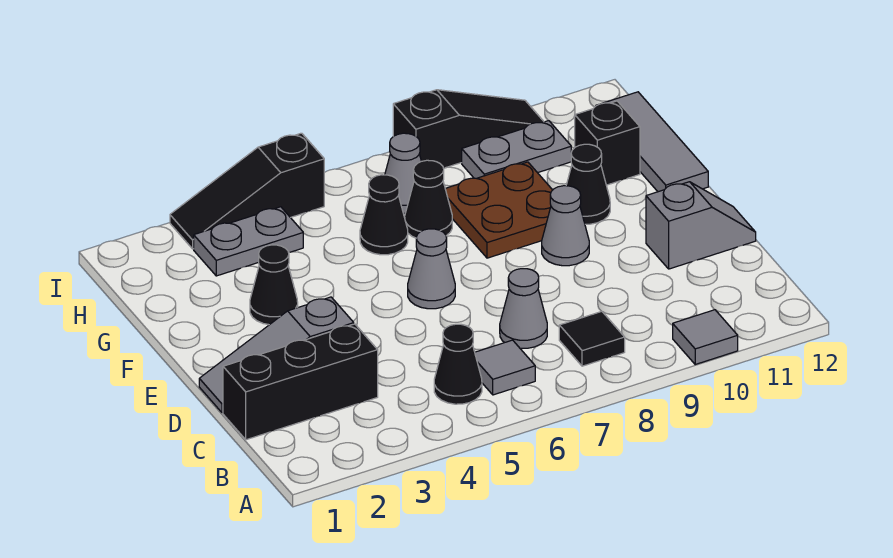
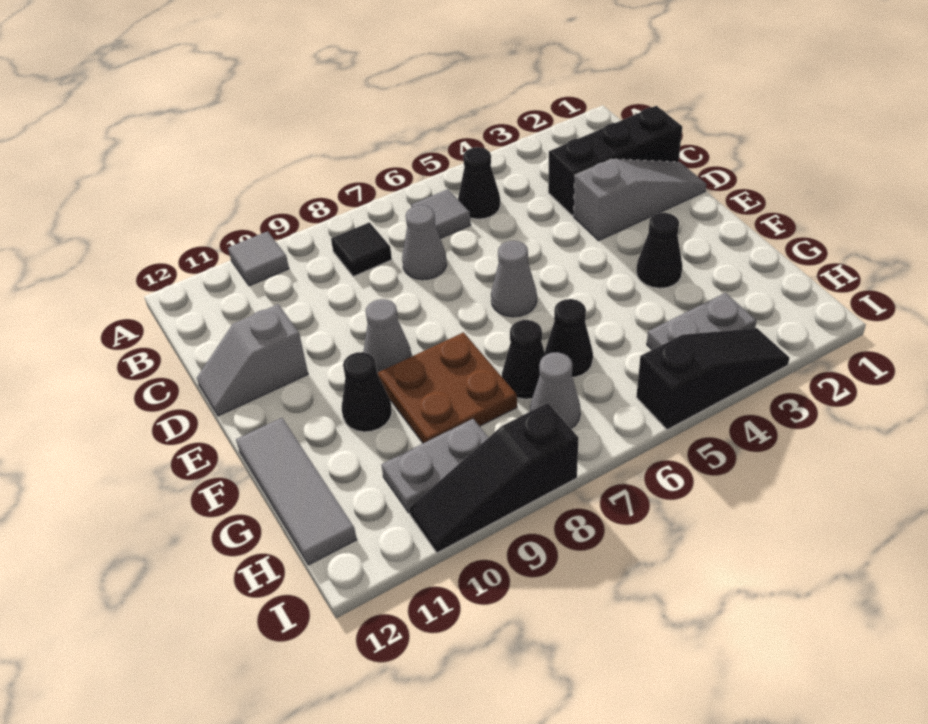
black 1x1 brick [575,101,640,185] -> none

